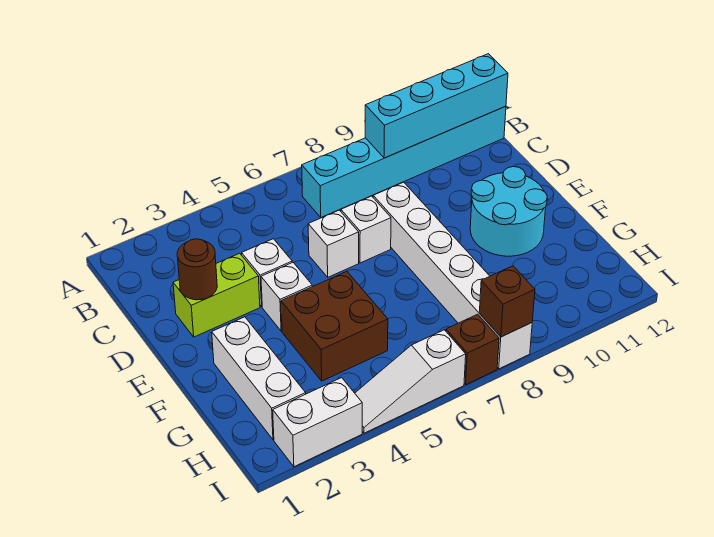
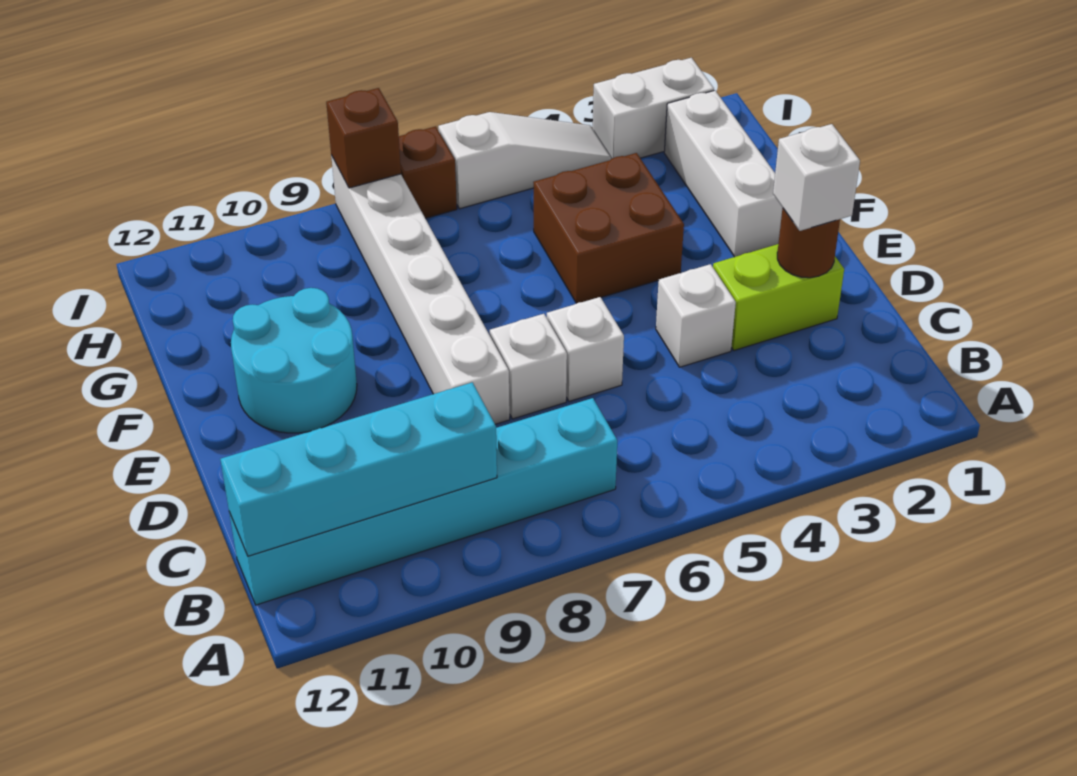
white 1x1 brick [261,262,312,331] -> white 1x1 brick moved to [773,124,860,231]

